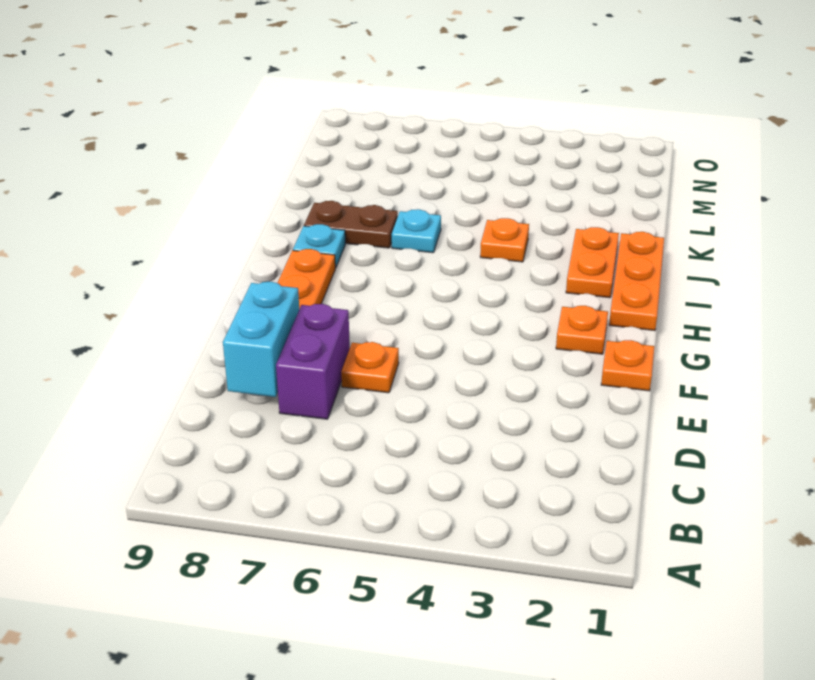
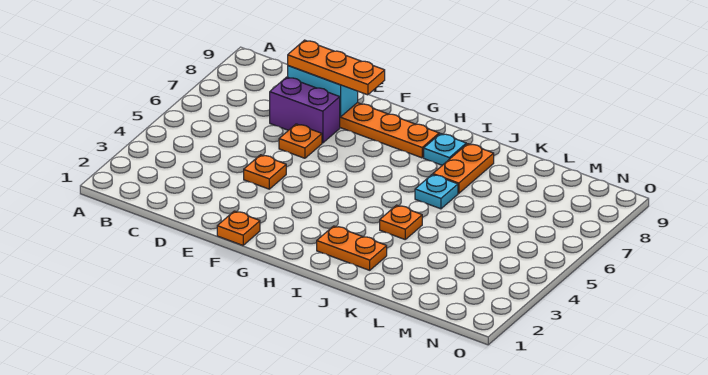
orange 1x1 plate [556,306,608,354] -> orange 1x1 plate moved to [244,155,286,189]
orange 1x3 plate [609,232,664,331] -> orange 1x3 plate moved to [288,40,385,95]
brown 1x2 plate [304,201,398,248] -> orange 1x2 plate [433,144,494,193]

